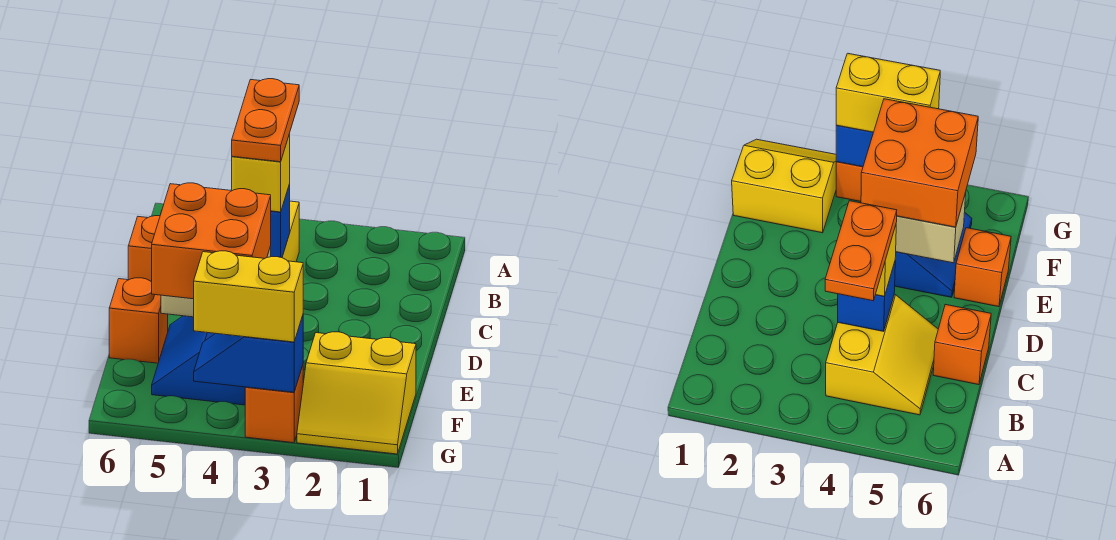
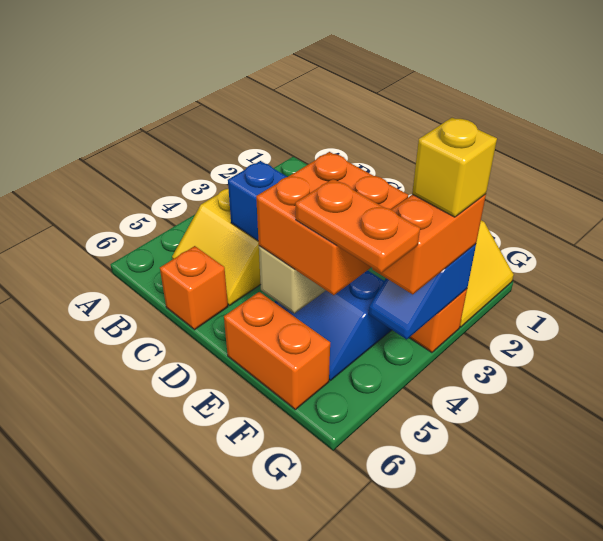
orange 1x2 plate [232,79,299,162] -> orange 1x2 plate moved to [295,179,420,273]
yellow 1x1 brick [232,134,290,212] -> yellow 1x1 brick moved to [412,118,497,217]
orange 1x1 brick [109,278,168,363] -> orange 1x2 brick [224,292,330,410]
yellow 1x2 brick [194,251,303,342] -> orange 1x2 brick [372,194,486,295]

